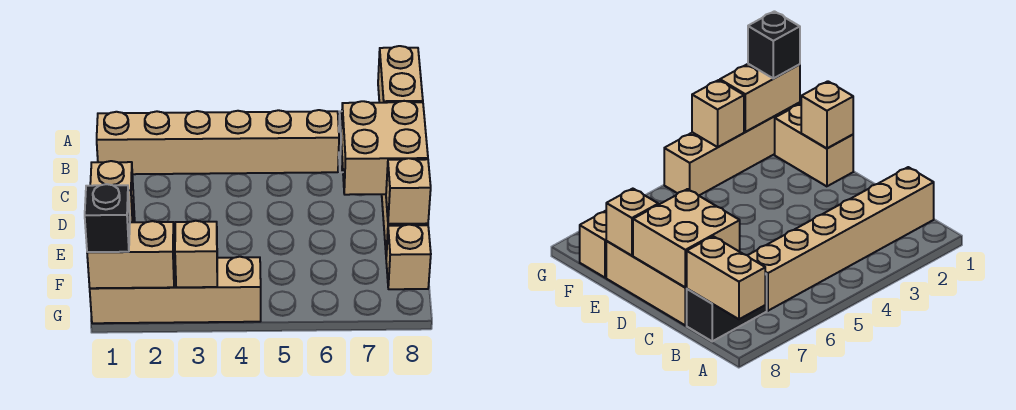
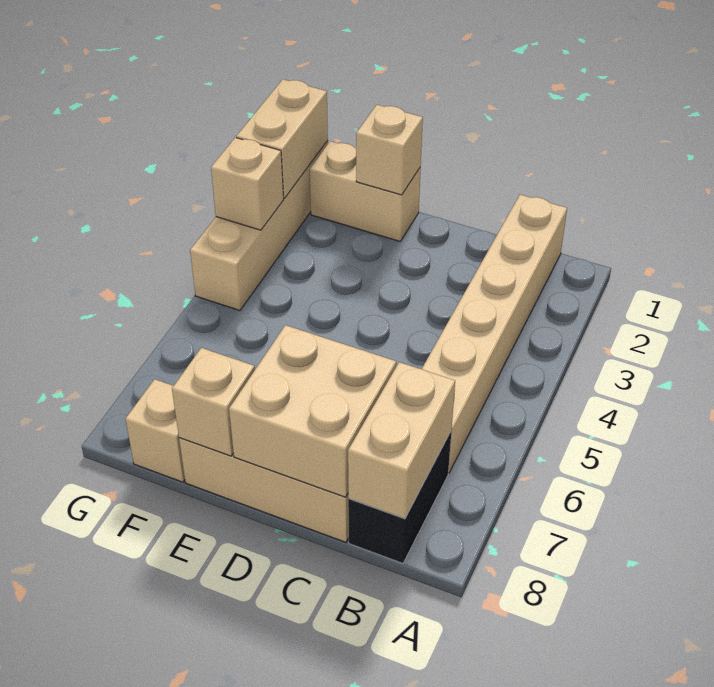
tan 1x2 brick [378,46,423,103] -> tan 1x2 brick turned to [348,362,455,519]
black 1x1 brick [85,184,130,252] -> none

